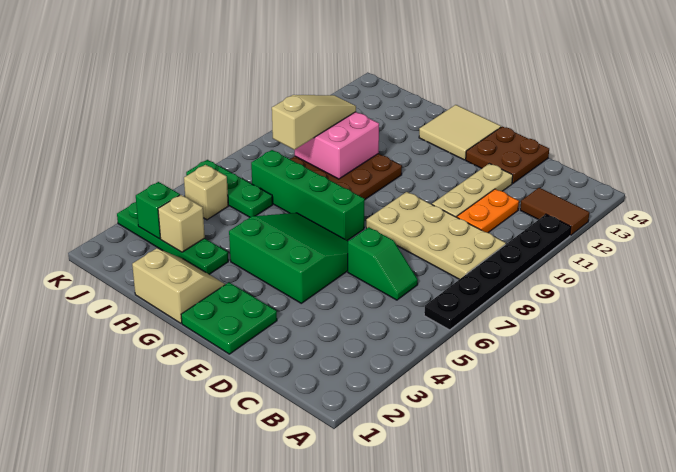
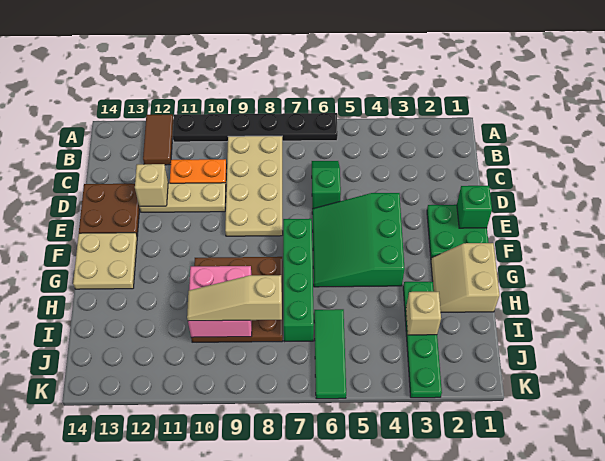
tan 2x2 tile [419,105,501,160] -> tan 2x2 plate [73,233,137,289]
green 1x3 plate [186,160,273,217] -> green 1x3 tile [314,309,346,399]
green 1x1 brick [136,182,180,239] -> green 1x1 brick moved to [457,186,492,228]
tan 1x1 brick [184,165,228,220] -> tan 1x1 brick moved to [135,164,168,206]

